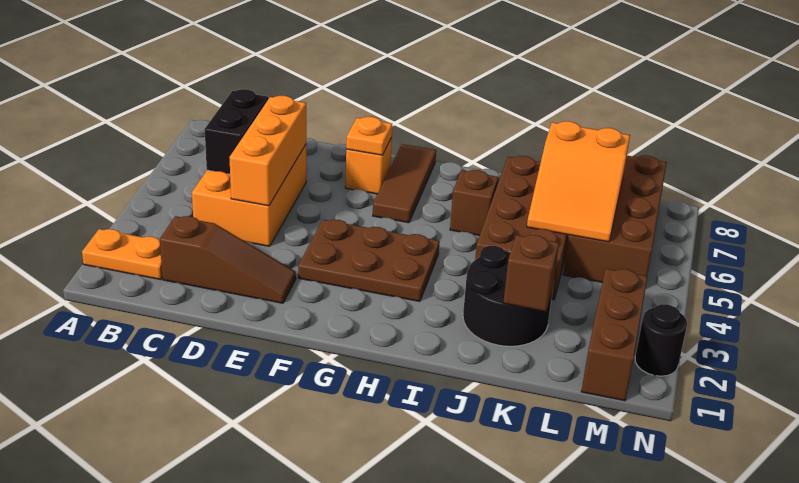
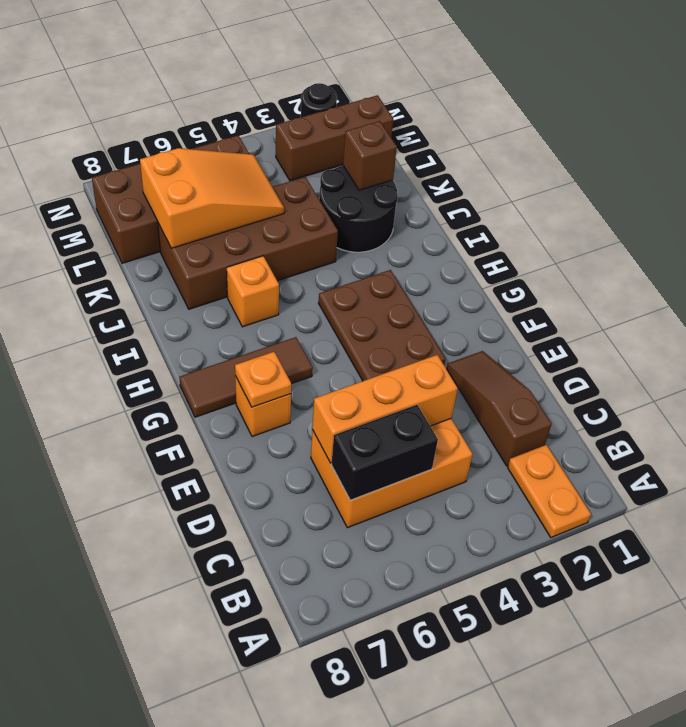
brown 1x1 brick [450,170,498,235] -> orange 1x1 brick [227,256,279,327]

